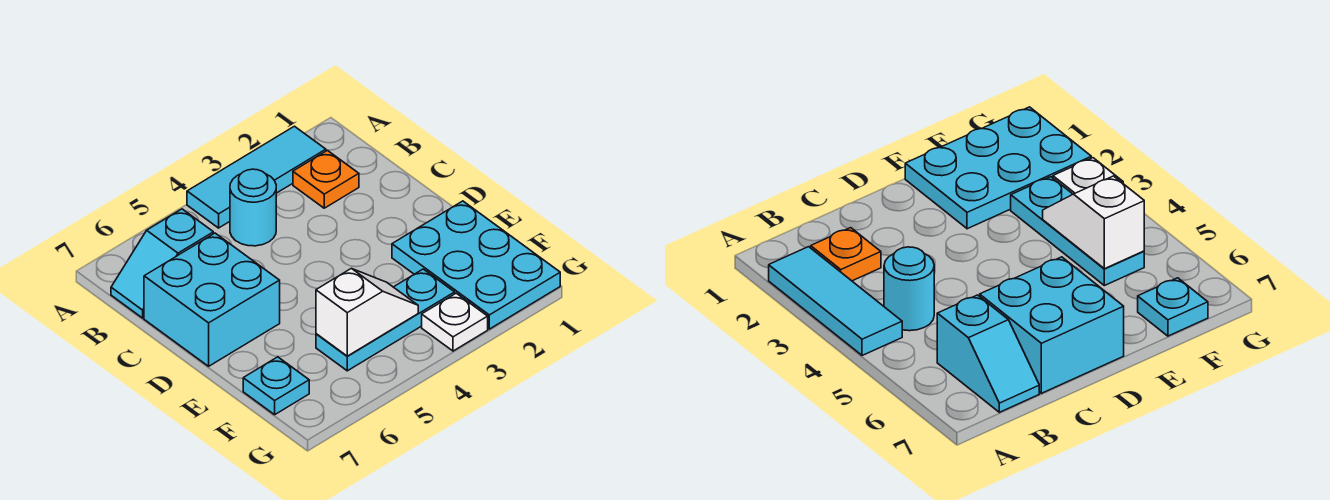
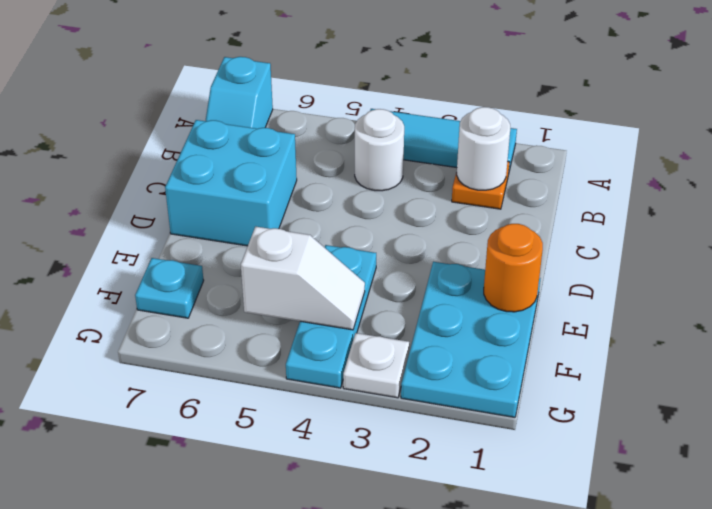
none -> white 1x1 round brick [457,107,510,190]
cyan 1x1 round brick [230,169,276,246] -> white 1x1 round brick [355,109,404,191]
cyan 1x2 slope [111,209,213,318] -> cyan 1x2 slope turned to [206,57,273,129]
none -> orange 1x1 round brick [484,224,543,312]
cyan 1x3 plate [316,269,455,371] -> cyan 1x3 plate turned to [286,245,376,388]

